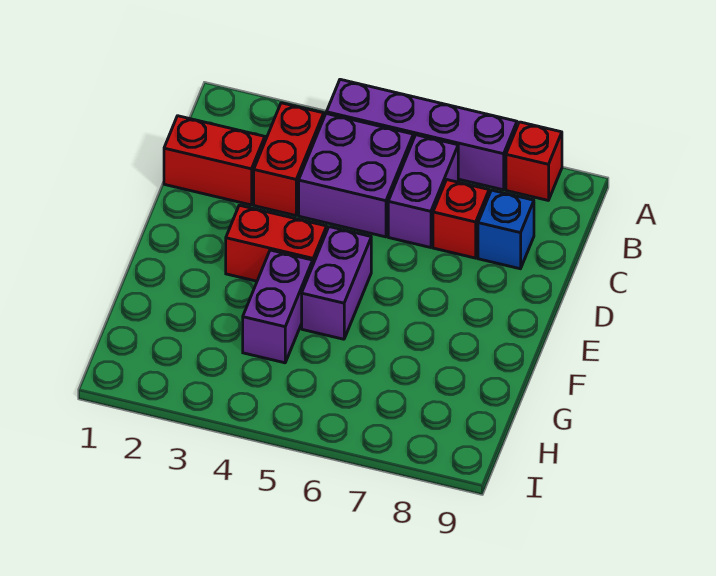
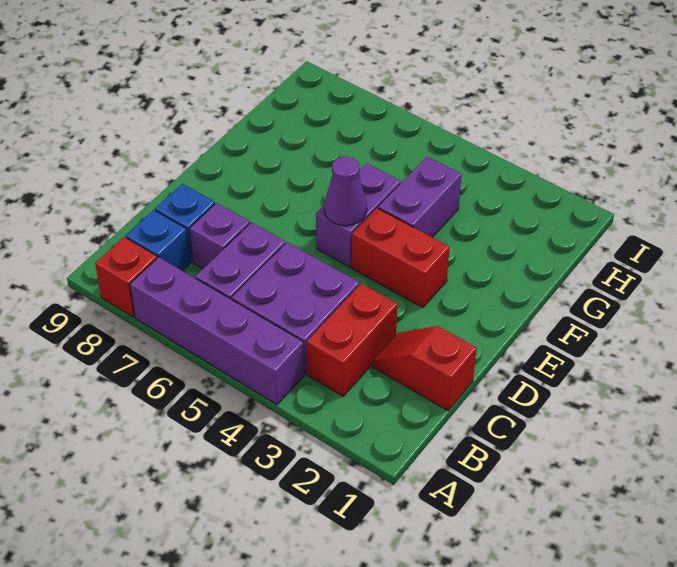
none -> blue 1x1 brick [126,210,190,271]
red 1x2 brick [164,116,265,205] -> red 1x2 slope [373,326,477,411]
red 1x1 brick [433,180,489,258] -> purple 1x1 brick [189,203,250,269]
none -> purple 1x1 cone [324,156,367,226]

